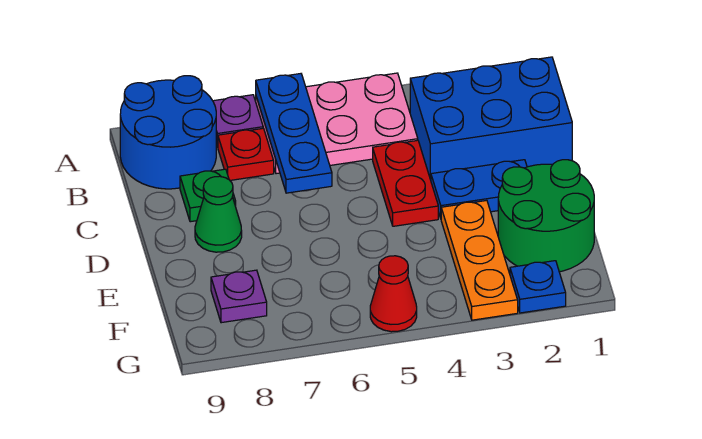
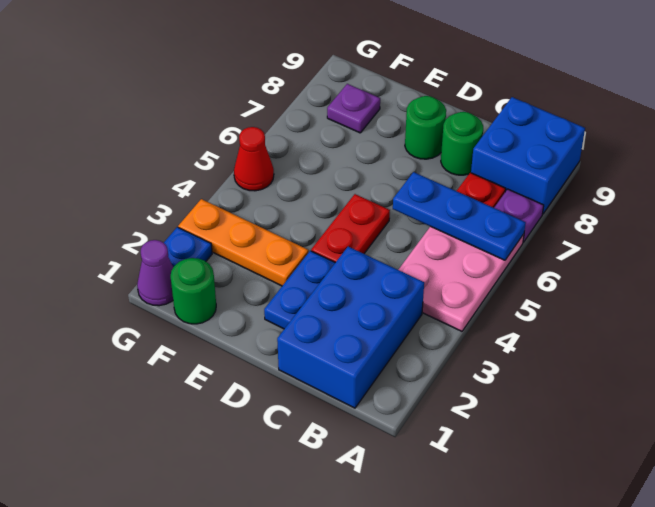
blue 2x2 round brick [120,76,216,189] -> blue 2x2 brick [471,97,585,214]
red 1x2 plate [373,140,438,226] -> red 1x2 plate turned to [311,194,390,263]
green 1x1 plate [180,169,236,222] -> green 1x1 round brick [441,112,483,175]
green 1x1 cone [195,176,242,252] -> green 1x1 round brick [405,96,446,159]
green 2x2 round brick [498,160,594,272] -> green 1x1 round brick [171,258,216,324]
none -> purple 1x1 cone [137,240,173,306]

